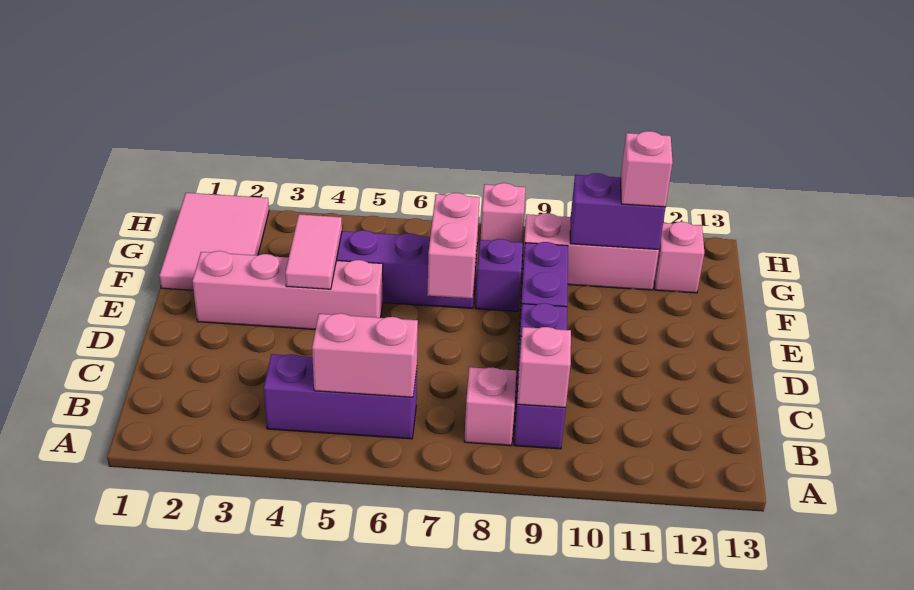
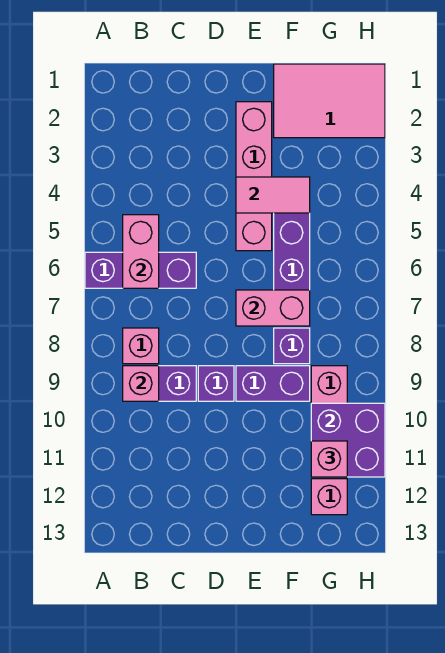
purple 1x3 brick [264,354,417,439] -> purple 1x3 brick turned to [85,252,196,288]
purple 1x2 brick [570,173,666,249] -> purple 2x2 brick [311,403,385,477]
pink 1x1 brick [481,183,525,243] -> none

